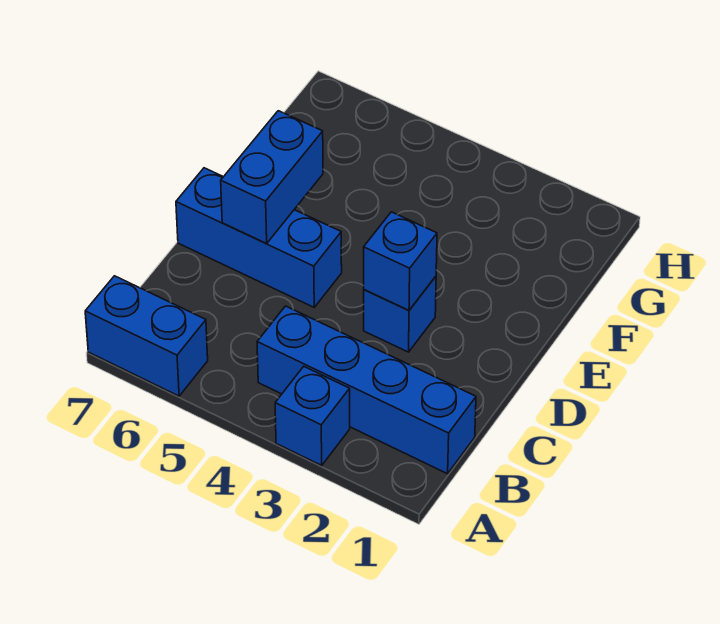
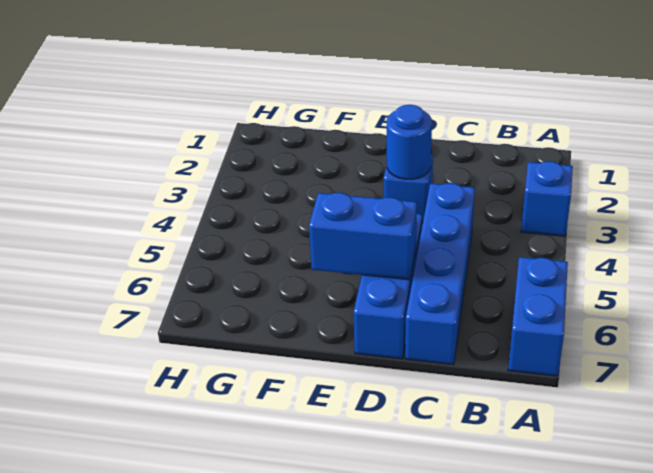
blue 1x4 brick [257,306,476,474] -> blue 1x4 brick moved to [405,183,475,365]
blue 1x1 brick [364,212,437,310] -> blue 1x1 round brick [387,105,432,179]

